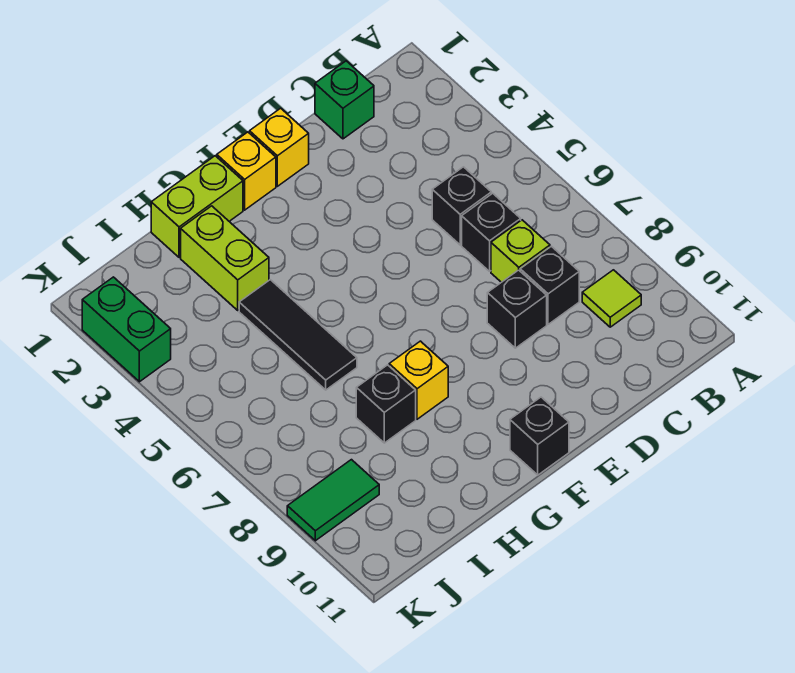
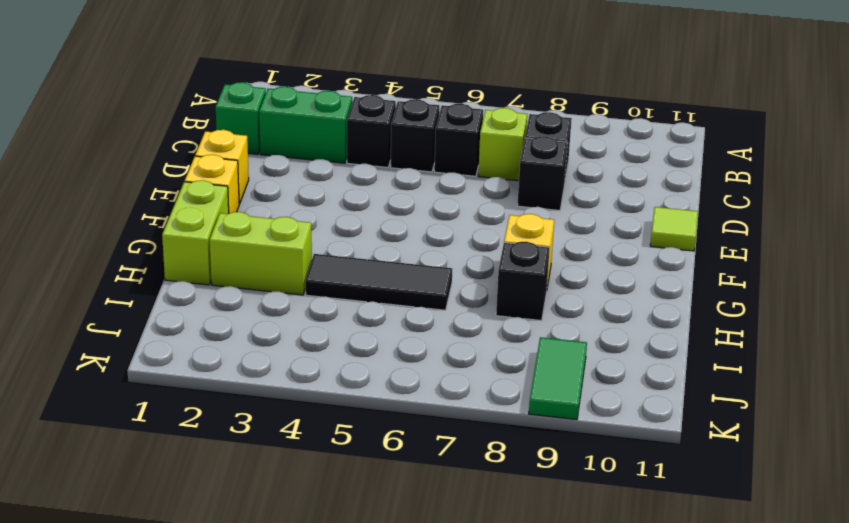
lime 1x1 tile [582,270,641,327] -> lime 1x1 tile moved to [650,207,698,251]
black 1x1 brick [510,397,569,475] -> black 1x1 brick moved to [347,95,396,168]
green 1x2 brick [82,277,171,382] -> green 1x2 brick moved to [259,87,352,163]

